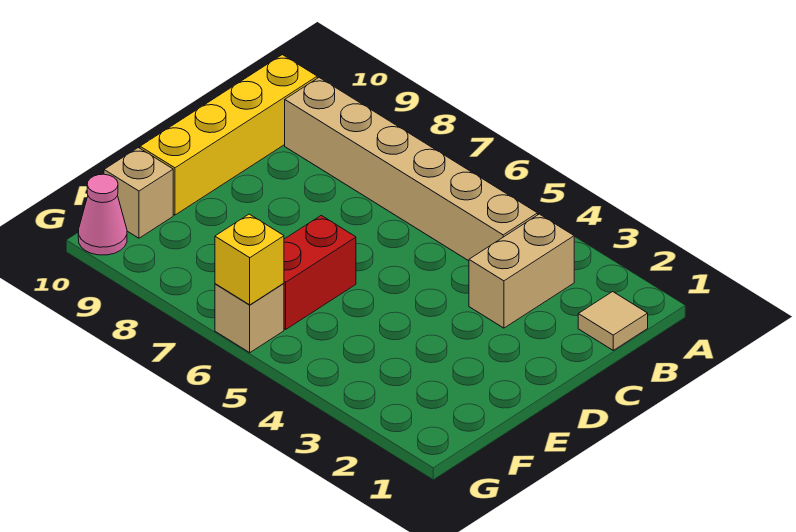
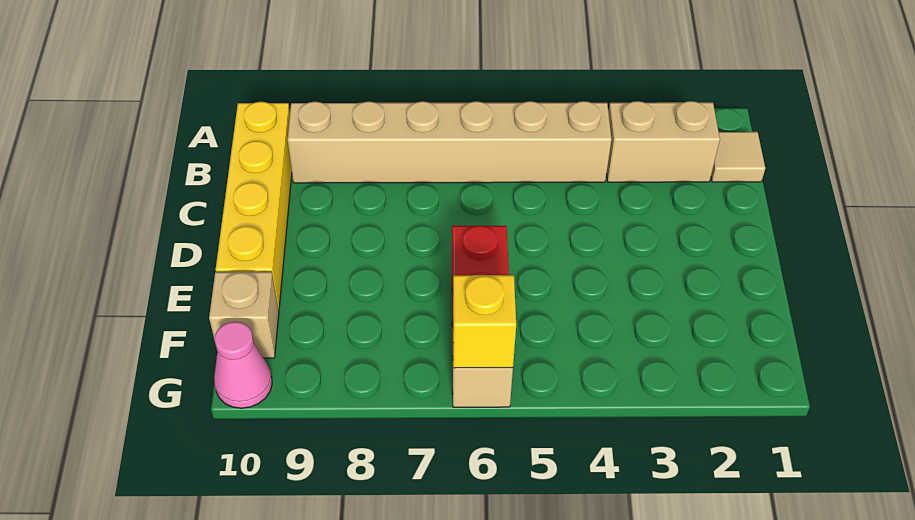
tan 1x2 brick [469,214,574,328] -> tan 1x2 brick turned to [607,101,720,182]

